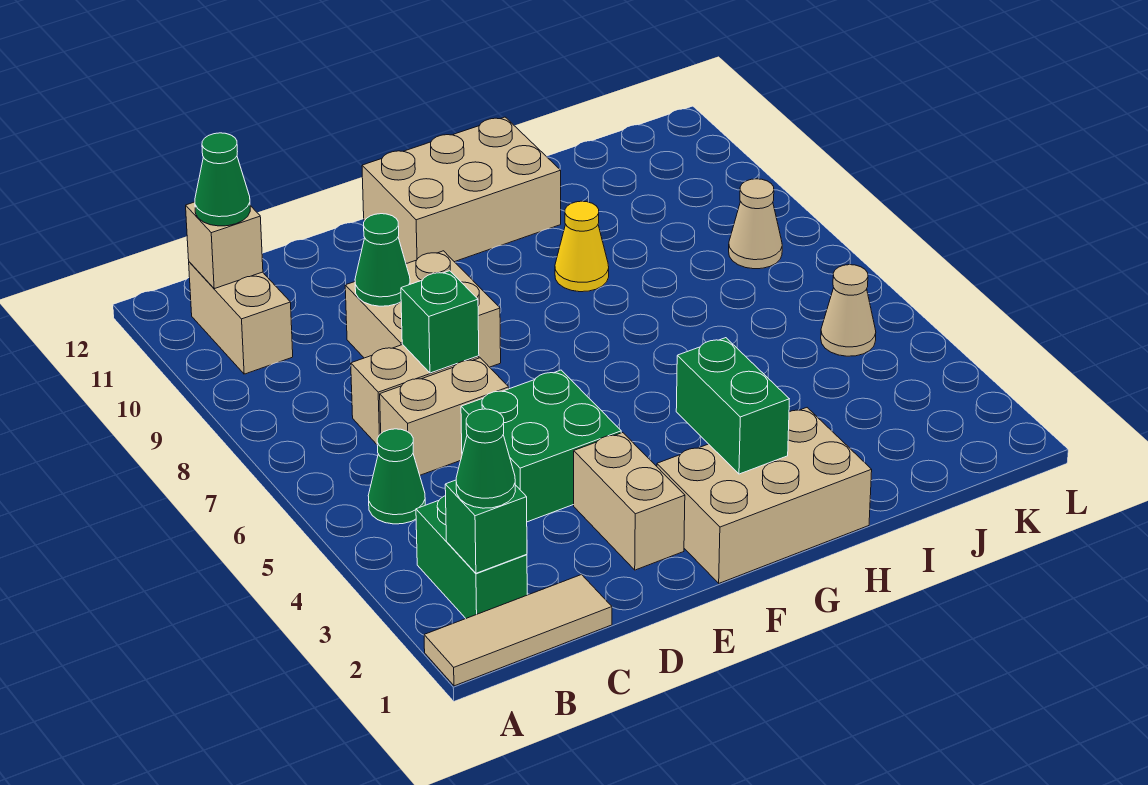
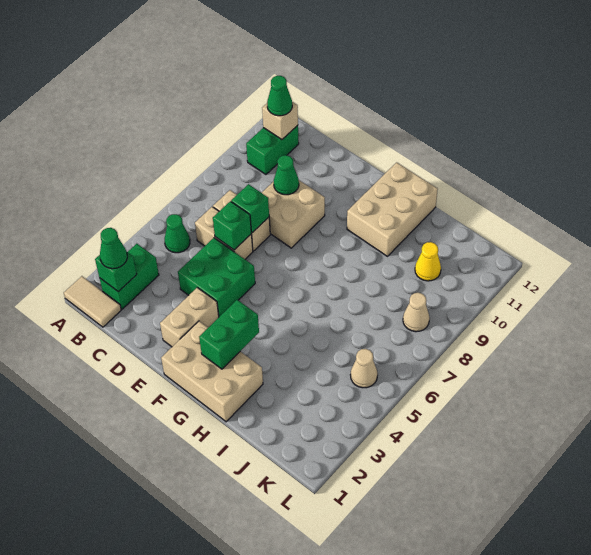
tan 1x3 tile [424,575,612,686] -> tan 1x2 tile [64,276,121,327]
tan 1x2 brick [189,262,293,374] -> green 1x2 brick [246,125,299,174]
none -> green 1x1 brick [213,201,251,250]
tan 2x3 brick [362,117,561,263] -> tan 2x3 brick turned to [347,162,438,256]
yellow 1x1 cone [555,201,609,292] -> yellow 1x1 cone moved to [415,242,441,281]

